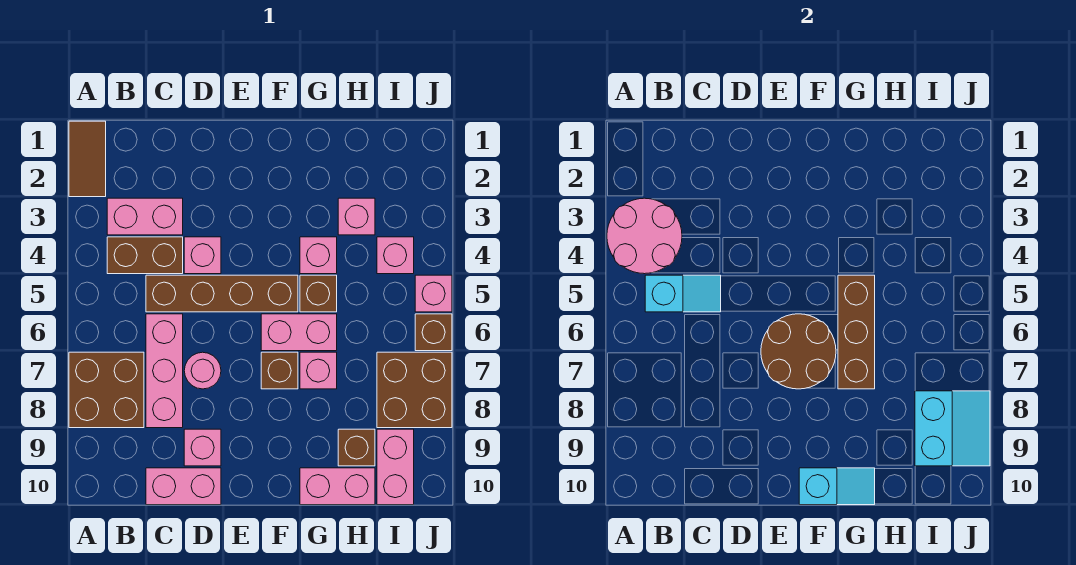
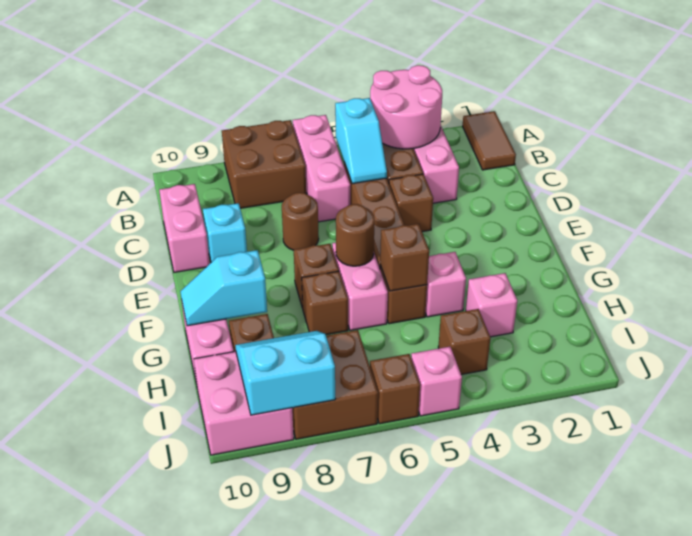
brown 1x2 tile [69,121,106,197] -> brown 1x2 tile turned to [463,111,516,170]
pink 1x3 brick [146,314,183,428] -> pink 1x3 brick turned to [293,115,350,222]
pink 1x1 brick [184,237,221,274] -> brown 1x1 brick [389,174,433,232]
pink 1x1 round brick [184,352,221,389] -> brown 1x1 round brick [282,193,319,250]
pink 1x1 brick [184,429,221,466] -> cyan 1x1 brick [203,203,247,262]
brown 2x2 round brick [761,314,836,389] -> brown 1x1 round brick [336,204,374,266]
cyan 1x2 slope [799,468,875,505] -> cyan 1x2 slope turned to [180,250,267,326]
brown 1x3 brick [838,275,875,389] -> brown 1x1 brick [380,224,429,291]
pink 1x1 brick [300,352,337,389] -> brown 1x1 brick [302,271,348,335]
pink 1x1 brick [377,237,414,274] -> brown 1x1 brick [438,309,490,374]
cyan 2x2 slope [915,391,990,466] -> cyan 2x2 slope turned to [235,331,335,415]
pink 1x2 brick [377,429,414,505] -> pink 2x2 brick [194,351,294,455]

